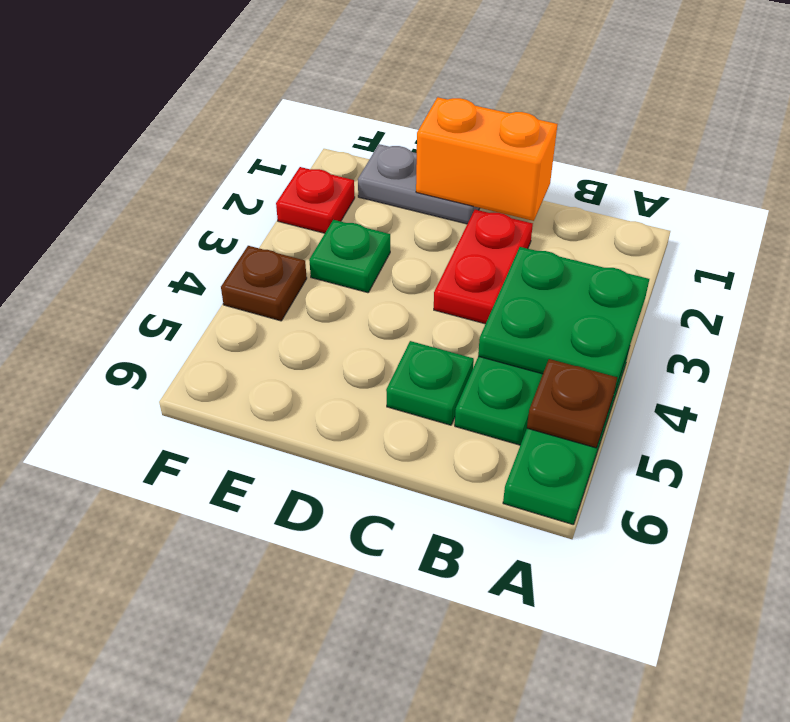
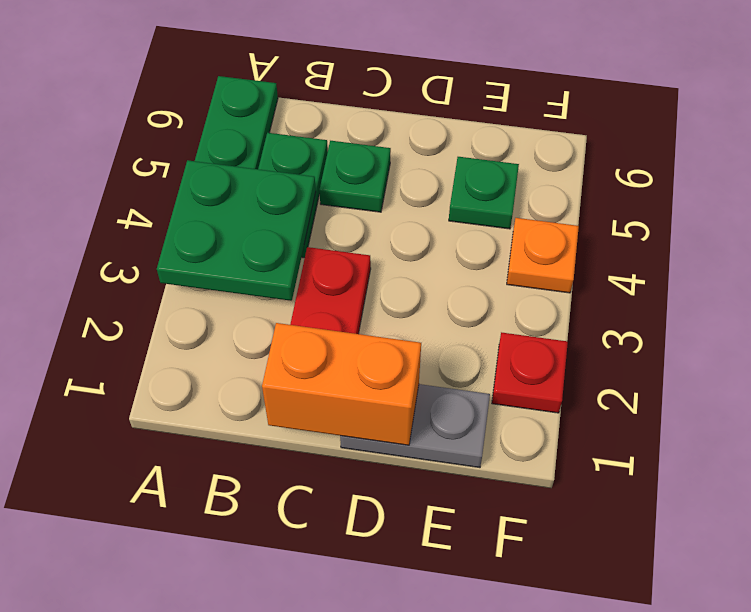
brown 1x1 plate [527,359,617,448] -> none
green 1x1 plate [309,220,390,293] -> green 1x1 plate moved to [449,157,519,229]
brown 1x1 plate [221,246,307,321] -> orange 1x1 plate [507,218,579,293]

